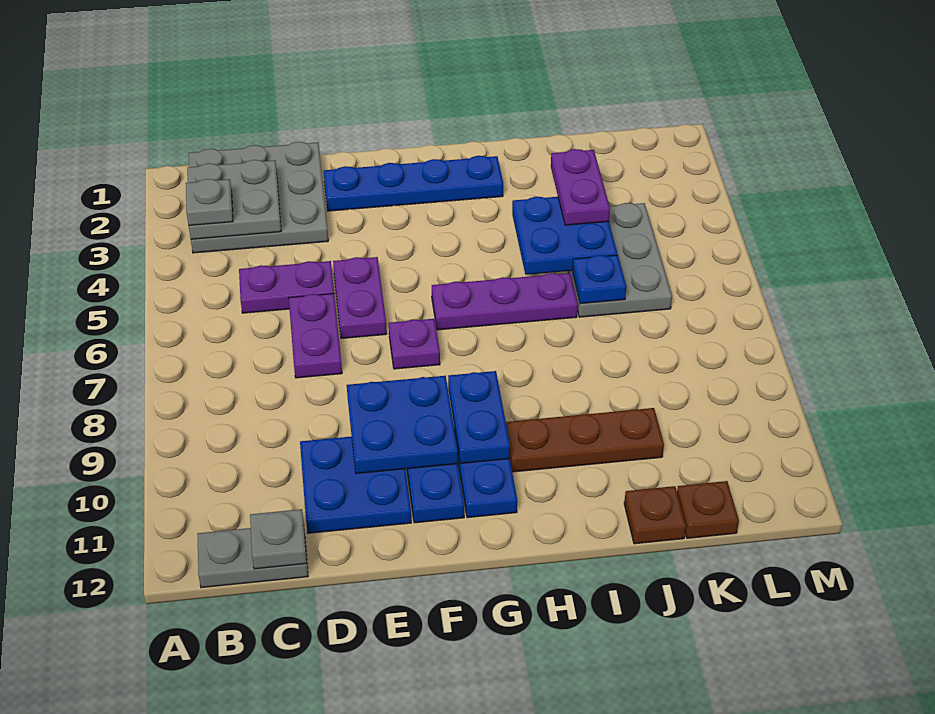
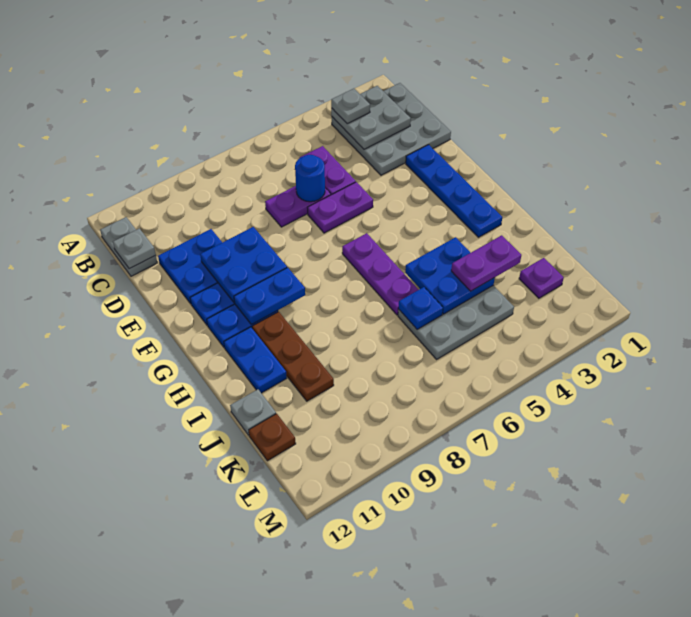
none -> blue 1x1 round brick [295,155,325,202]
purple 1x1 plate [389,319,440,369] -> purple 1x1 plate moved to [519,258,564,298]
none -> blue 1x2 plate [224,327,287,393]
brown 1x1 plate [624,486,686,544] -> grey 1x1 plate [230,389,276,435]

